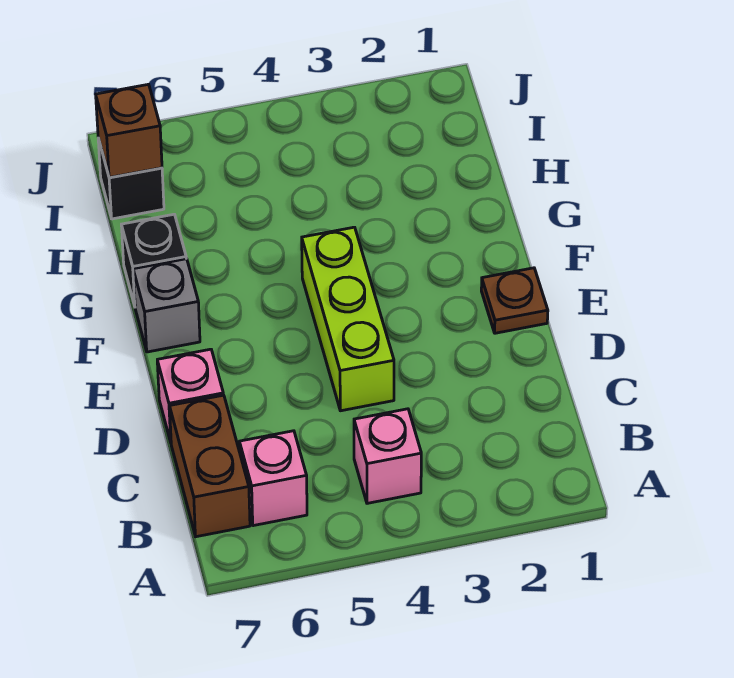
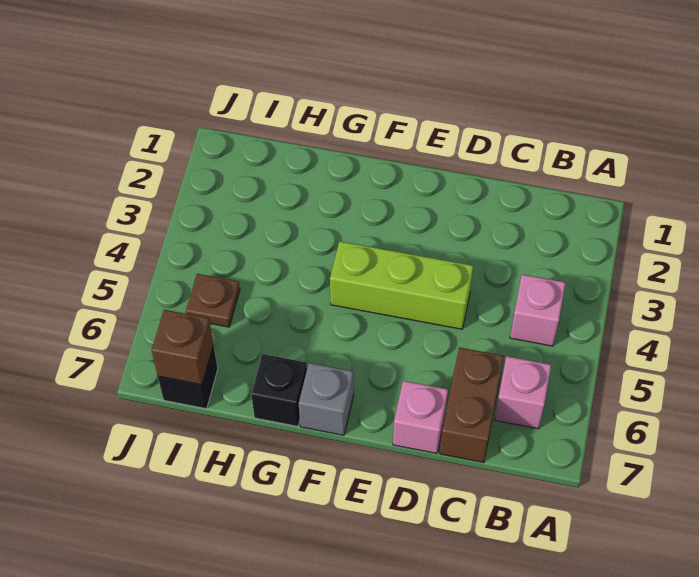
brown 1x2 brick [170,395,250,537] -> brown 1x2 brick turned to [440,347,504,463]
brown 1x1 plate [481,268,548,333] -> brown 1x1 plate moved to [186,274,240,327]

